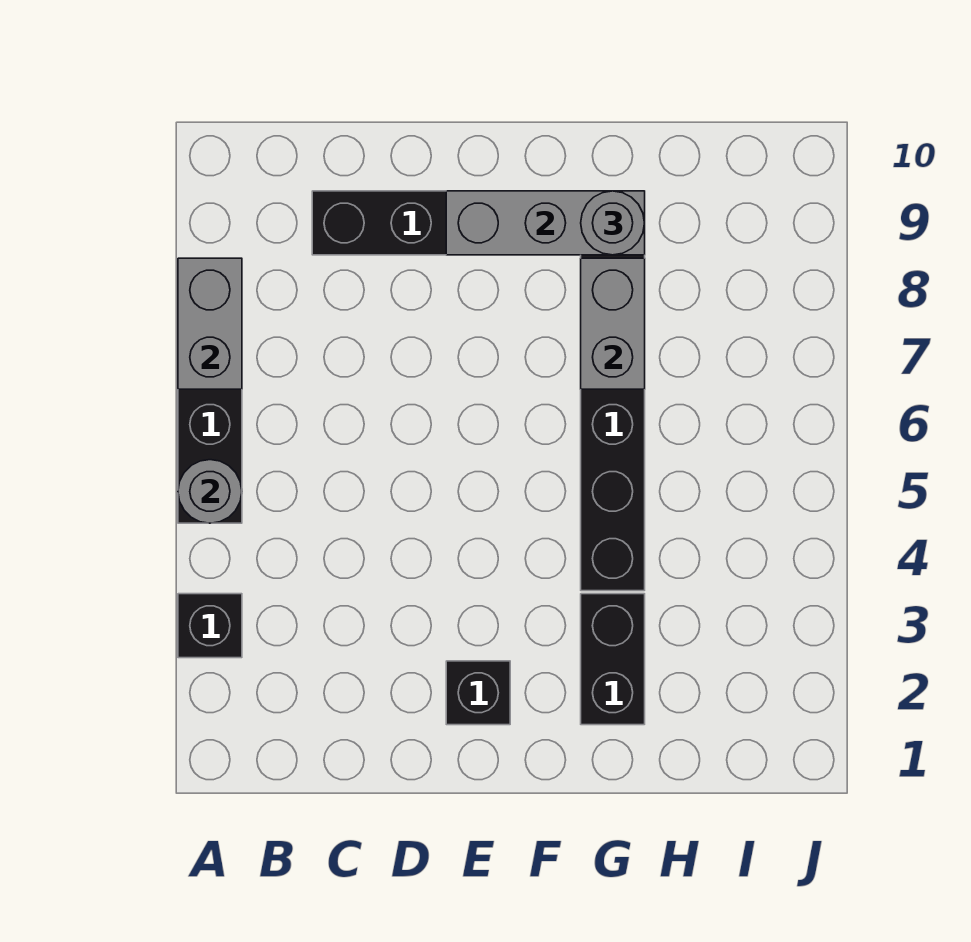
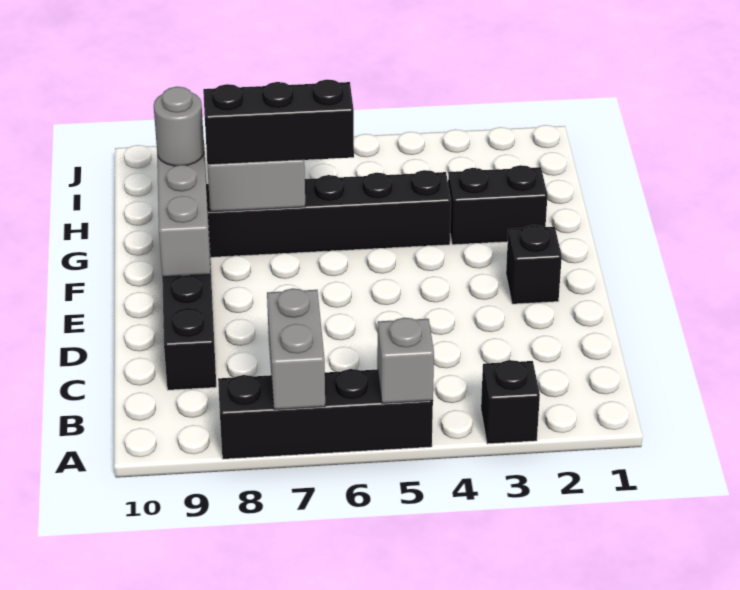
grey 1x1 round brick [178,460,242,523] -> grey 1x1 brick [377,318,434,403]
grey 1x2 brick [178,258,242,389] -> grey 1x2 brick turned to [267,288,325,410]
none -> black 1x3 brick [203,80,354,165]

